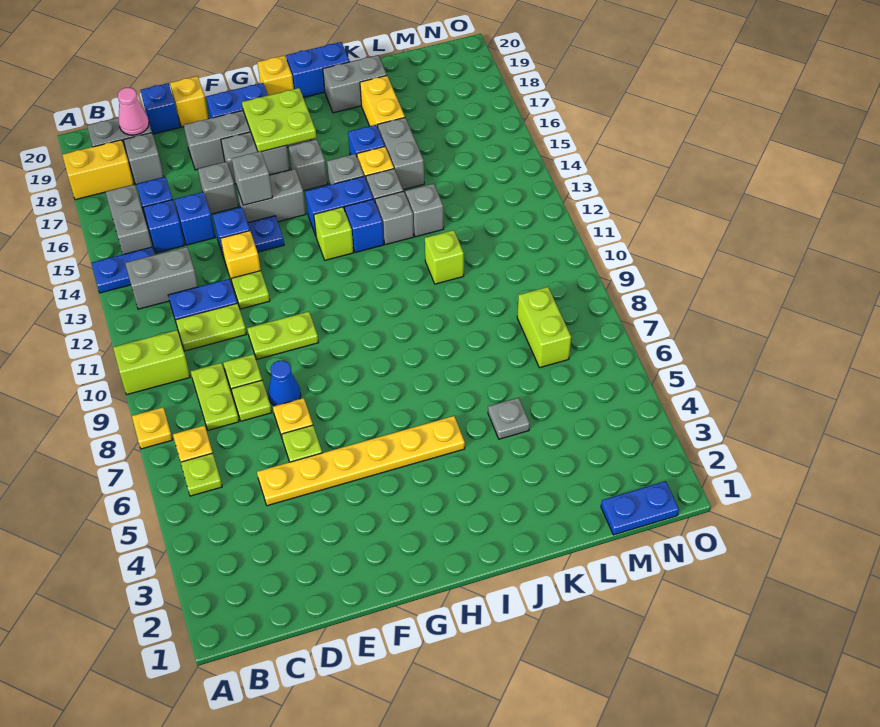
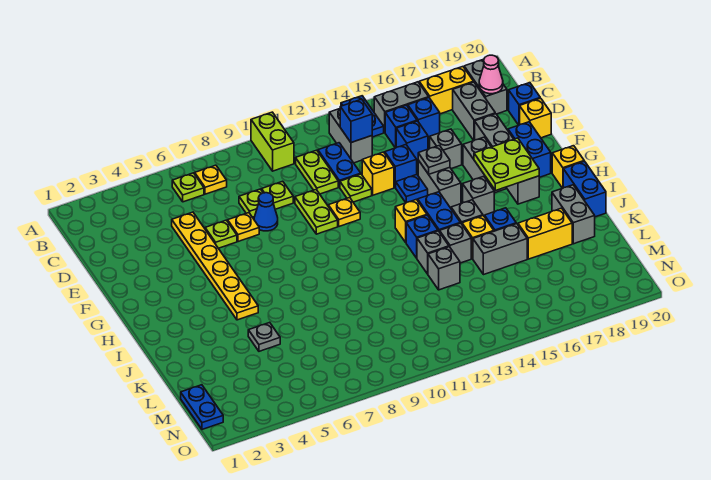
yellow 1x1 plate [132,407,172,449] -> yellow 1x1 plate moved to [328,198,360,226]
yellow 1x2 brick [62,140,134,200] -> yellow 1x2 brick turned to [419,67,474,114]
lime 1x2 plate [191,363,239,430] -> none
none -> blue 1x1 brick [340,99,372,143]
grey 1x1 brick [124,133,164,184] -> grey 1x2 brick [453,82,495,140]
grey 1x1 brick [232,151,273,205] -> grey 1x1 plate [418,145,450,174]
lime 1x1 brick [314,207,354,260] -> yellow 1x1 brick [395,199,427,242]
lime 1x1 brick [425,230,464,284] -> none
lime 1x2 brick [517,287,571,368] -> none

